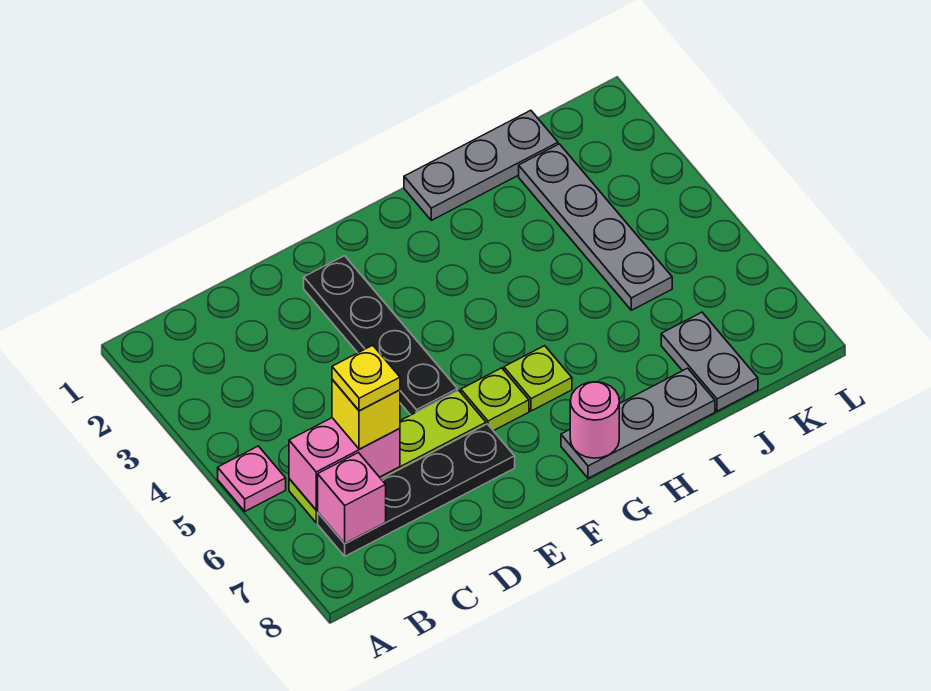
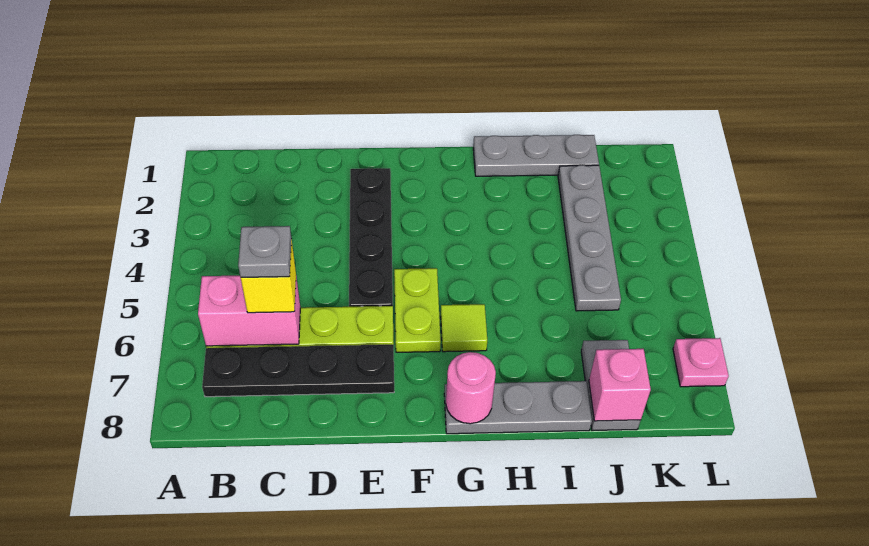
pink 1x1 plate [218,446,286,511] -> pink 1x1 plate moved to [673,338,729,387]
pink 1x1 brick [318,453,386,544] -> pink 1x1 brick moved to [589,349,651,421]
yellow 1x1 plate [332,345,400,411] -> grey 1x1 plate [238,226,292,277]
lime 1x1 plate [461,368,529,431] -> lime 1x2 plate [394,268,441,352]
lime 1x1 plate [504,346,572,411] -> lime 1x1 tile [441,304,487,352]

